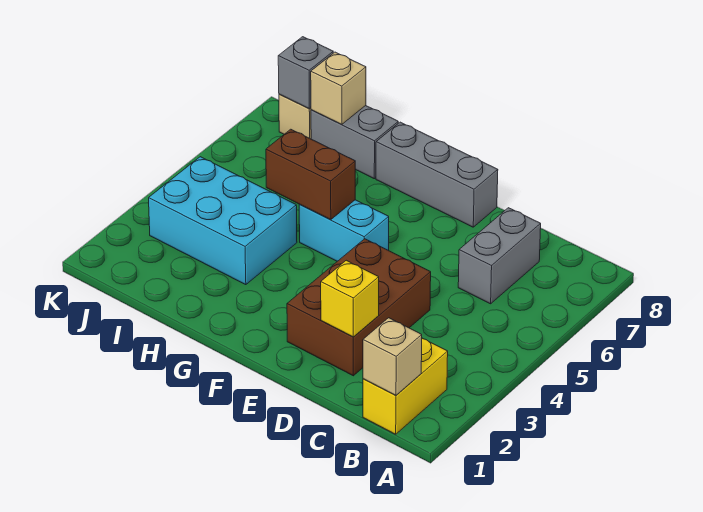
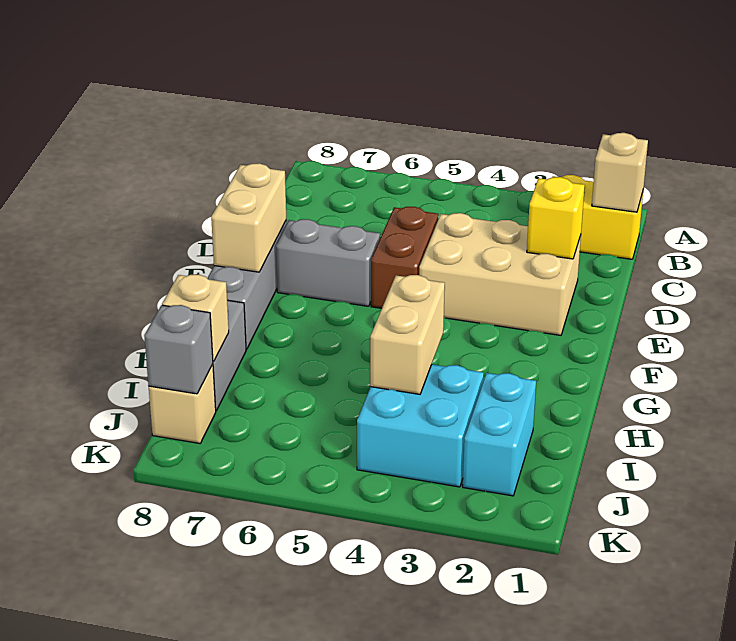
grey 1x2 brick [458,208,541,304] -> grey 1x2 brick moved to [276,219,380,306]
brown 2x3 brick [287,239,431,376] -> tan 2x3 brick [419,213,581,335]
none -> tan 1x2 brick [211,163,286,272]
cyan 1x2 brick [299,200,389,261] -> cyan 1x2 brick moved to [463,373,536,496]
brown 1x2 brick [266,129,355,220] -> brown 1x2 brick moved to [371,207,438,308]
cyan 2x3 brick [149,157,297,285] -> cyan 2x2 brick [357,364,484,487]
none -> tan 1x2 brick [370,275,445,394]

